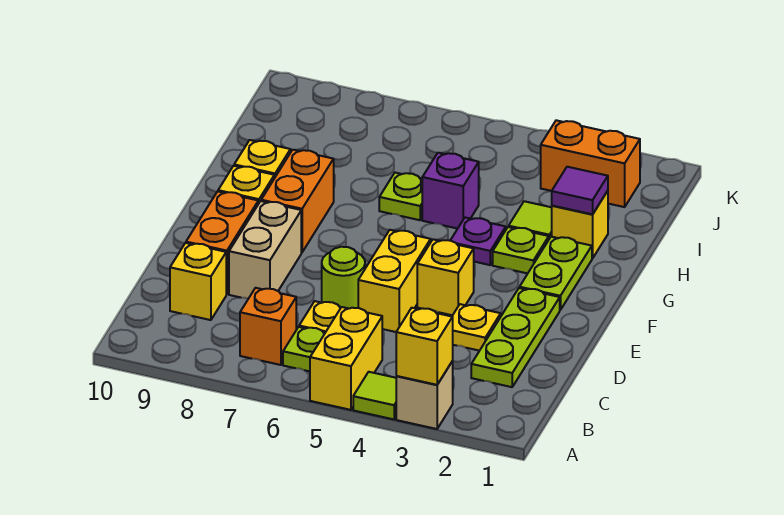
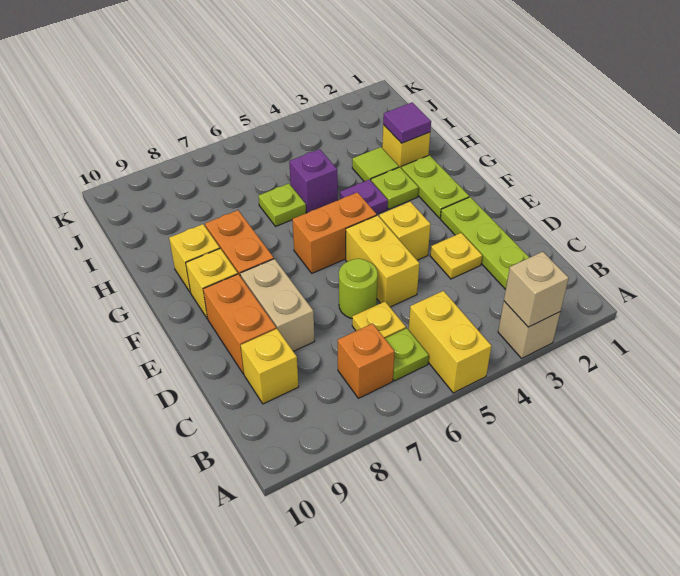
yellow 1x1 brick [396,308,453,385] -> tan 1x1 brick [504,252,569,327]
lime 1x1 tile [353,372,396,419] -> none
orange 1x2 brick [541,120,640,207] -> orange 1x2 brick moved to [292,192,377,273]

